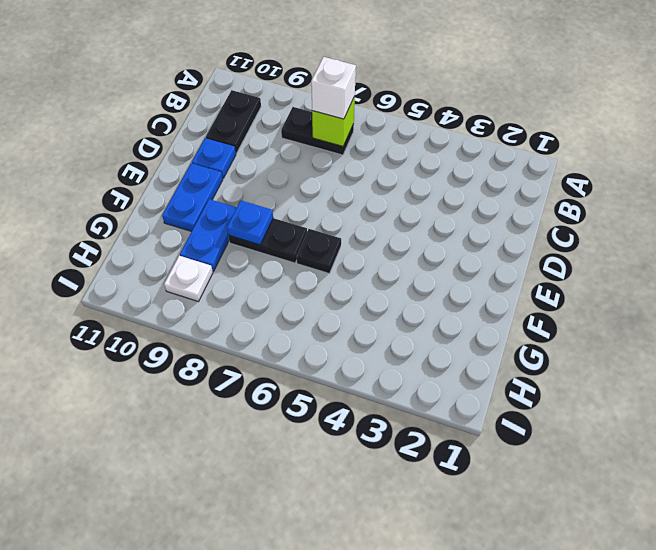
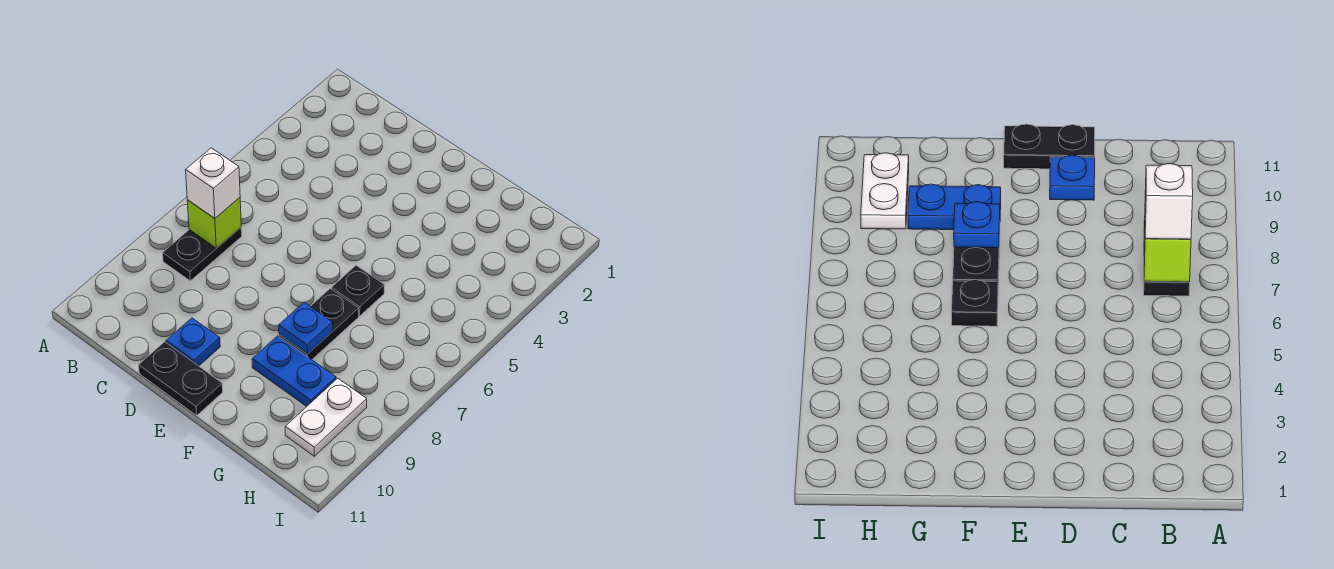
black 1x2 plate [206,90,261,153] -> black 1x2 plate moved to [139,342,223,415]
blue 1x2 plate [162,163,223,232] -> none
white 1x1 plate [164,256,213,302] -> white 1x2 plate [285,378,367,456]

